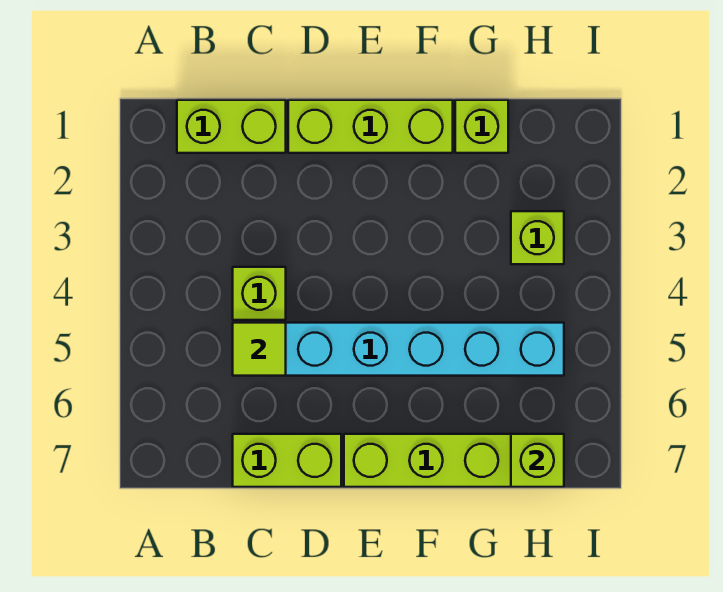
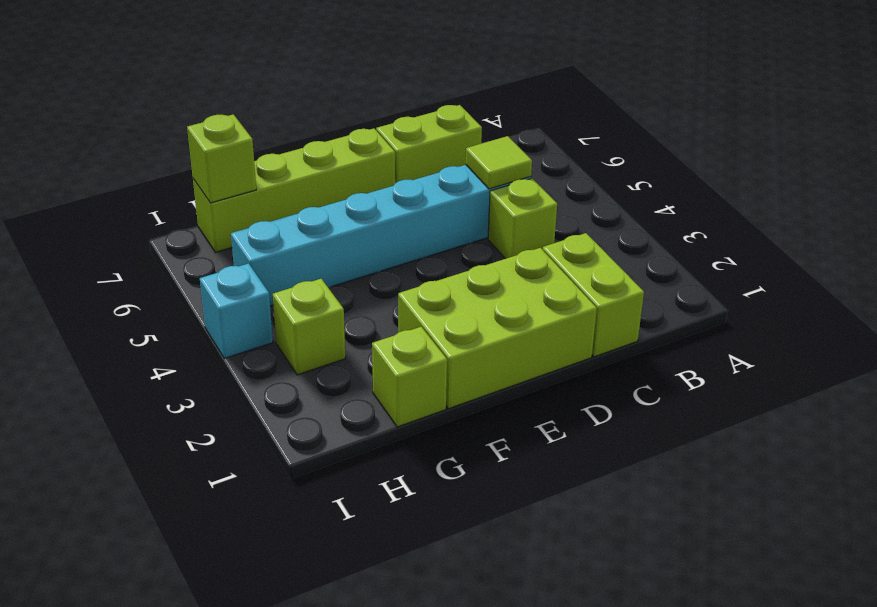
lime 1x2 brick [177,100,286,153] -> lime 1x2 brick turned to [543,233,644,357]
lime 1x3 brick [288,100,453,153] -> lime 2x3 brick [398,248,597,409]
none -> cyan 1x1 brick [200,263,273,358]

